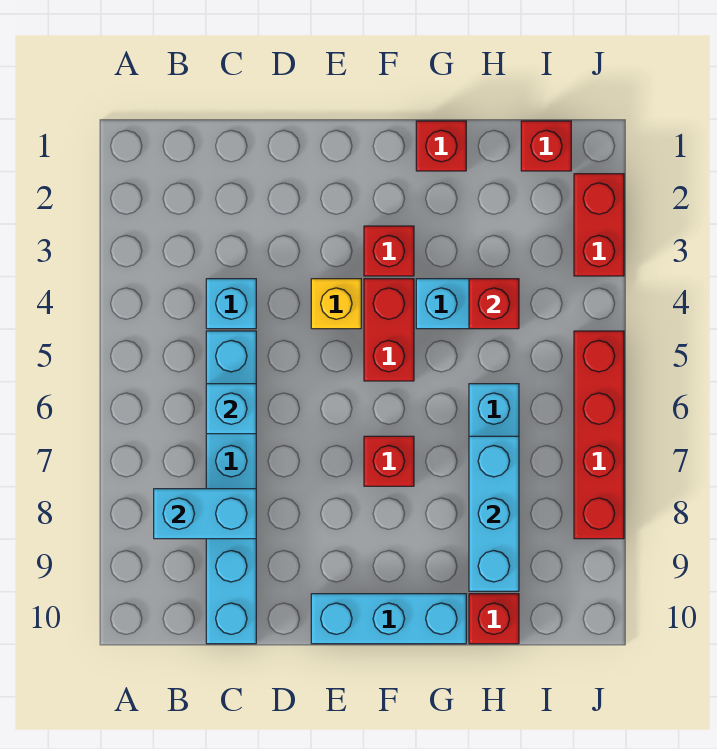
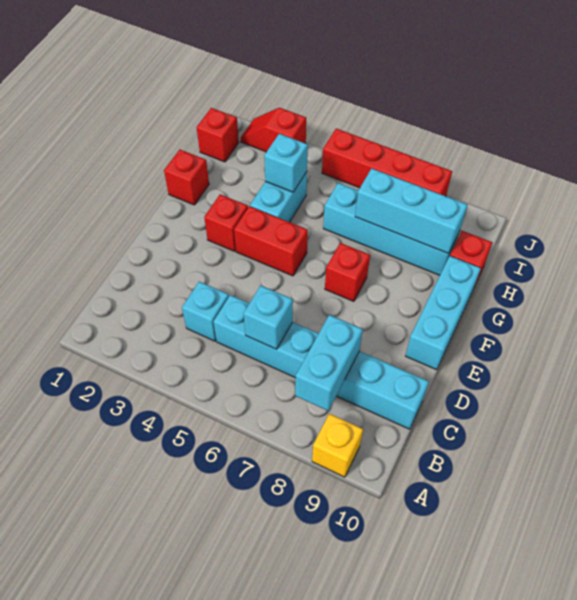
yellow 1x1 brick [311,279,361,329] -> yellow 1x1 brick moved to [312,414,363,477]
red 1x1 brick [469,279,519,329] -> cyan 1x1 brick [264,134,308,192]
red 1x2 brick [574,174,624,276] -> red 1x2 slope [241,108,306,152]

